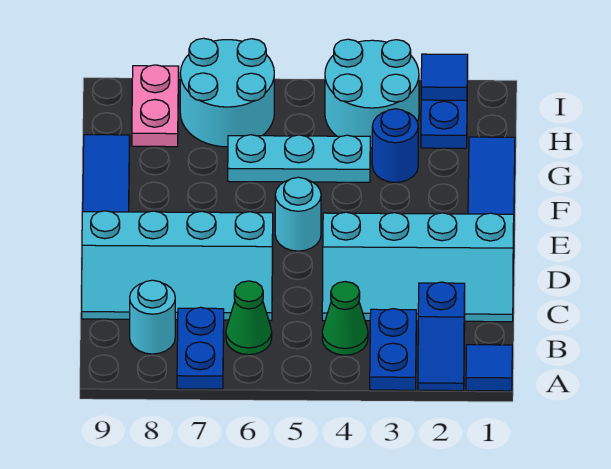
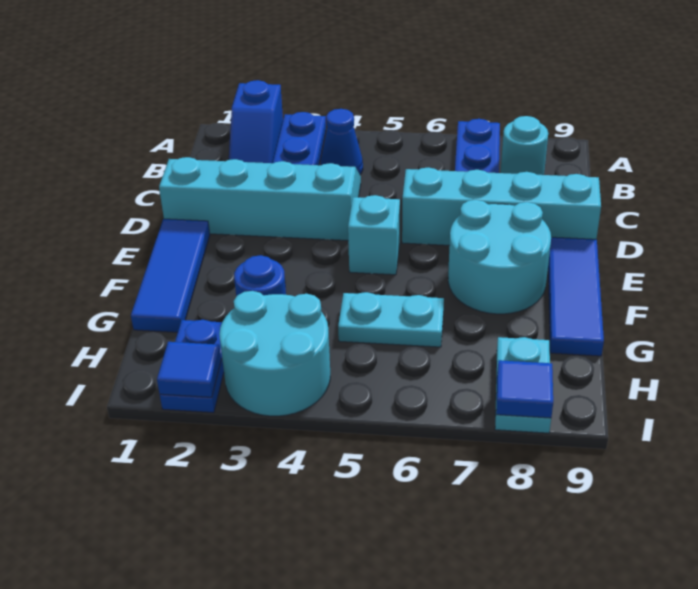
blue 1x1 tile [466,345,512,391] -> blue 1x1 tile moved to [496,360,553,418]
blue 1x2 slope [418,282,465,391] -> blue 1x2 slope turned to [229,80,283,163]
green 1x1 cone [322,282,368,355] -> blue 1x1 cone [320,109,363,174]
green 1x1 cone [226,281,272,355] -> none
cyan 1x1 round brick [275,177,321,251] -> cyan 1x1 brick [348,195,400,275]
cyan 1x3 plate [228,135,370,182] -> cyan 1x2 plate [338,292,444,347]
cyan 2x2 round brick [180,38,274,147] -> cyan 2x2 round brick moved to [448,200,551,314]
pink 1x2 plate [132,65,179,147] -> cyan 1x2 plate [495,337,551,433]

